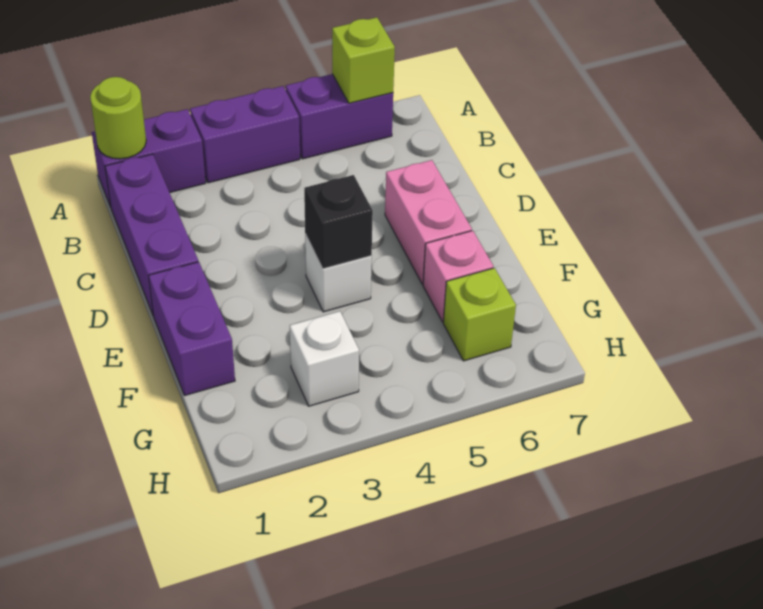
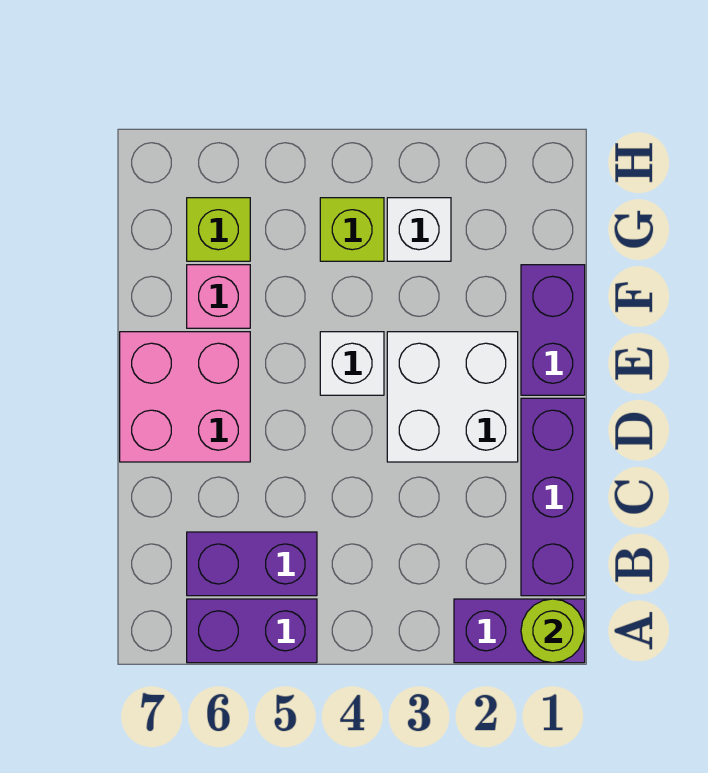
purple 1x2 brick [190,86,300,183] -> purple 1x2 brick moved to [187,532,317,596]
lime 1x1 brick [332,17,395,103] -> lime 1x1 brick moved to [320,198,384,261]
none -> white 2x2 brick [387,332,518,462]
pink 1x2 brick [385,160,472,284] -> pink 2x2 brick [120,332,250,462]
black 1x1 brick [304,175,373,269] -> none

